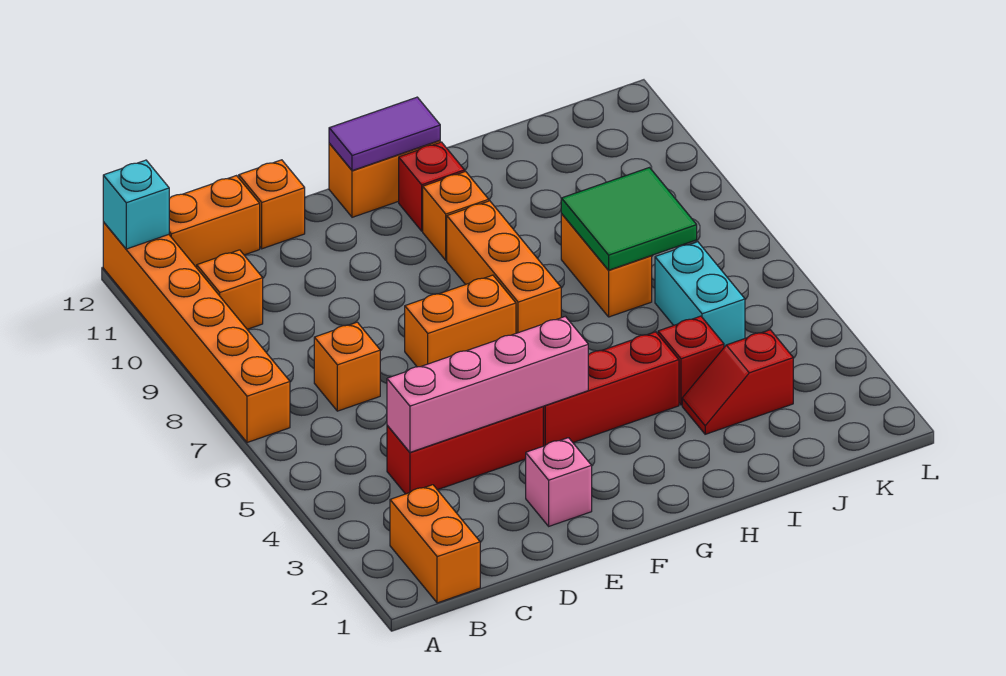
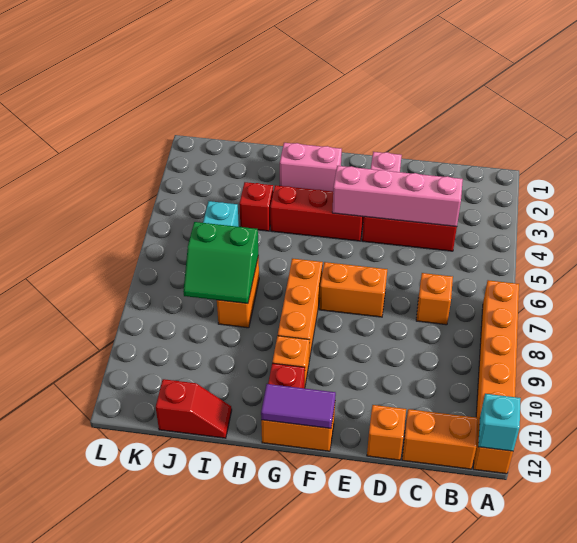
orange 1x2 brick [390,485,480,603] -> none
orange 1x1 brick [197,250,263,329] -> none
none -> pink 1x2 brick [280,143,342,191]
red 1x2 slope [682,330,793,434] -> red 1x2 slope moved to [156,379,232,438]
green 2x2 tile [561,168,697,270] -> green 2x2 slope [183,222,258,304]

